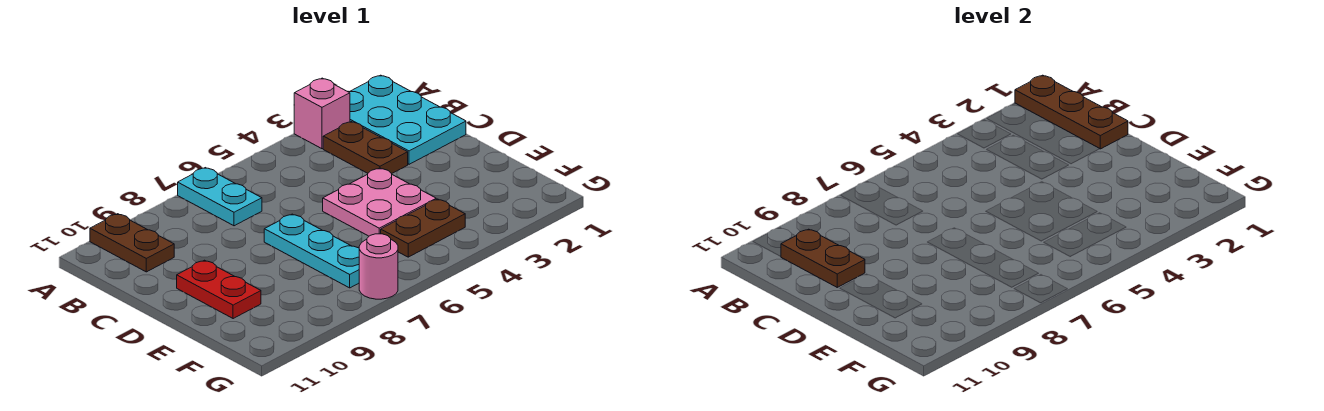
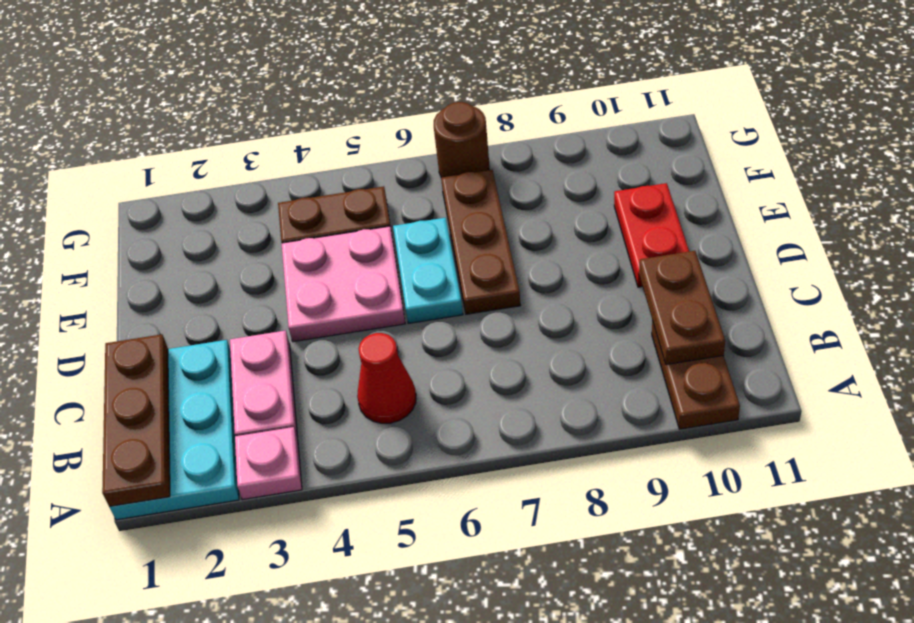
pink 1x1 brick [294,78,350,149] -> pink 1x1 plate [235,427,302,500]
cyan 1x2 plate [178,168,262,226] -> cyan 1x2 plate moved to [393,218,463,324]
brown 1x2 plate [323,122,408,173] -> pink 1x2 plate [230,330,298,438]
none -> red 1x1 cone [357,333,416,423]
cyan 1x3 plate [264,214,359,288] -> brown 1x3 plate [441,170,521,314]
pink 1x1 round brick [359,234,398,299] -> brown 1x1 round brick [434,102,489,178]

